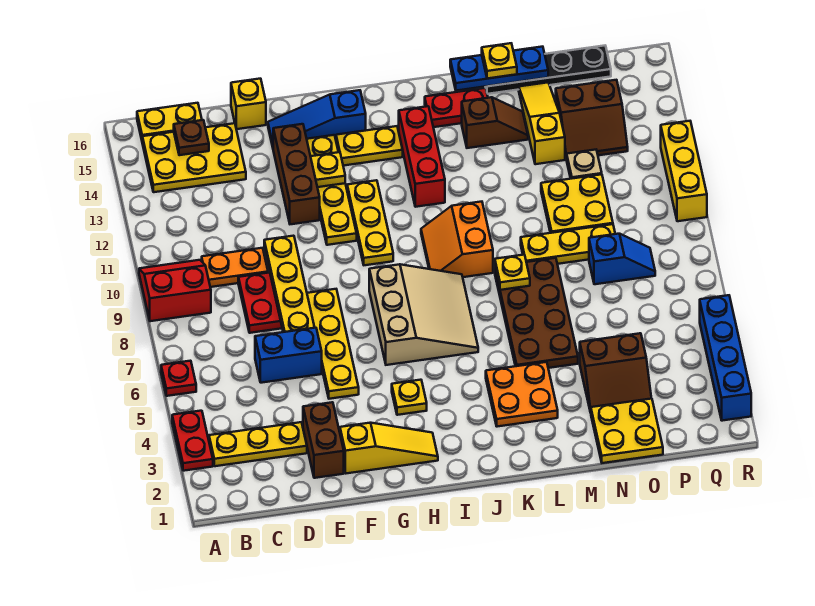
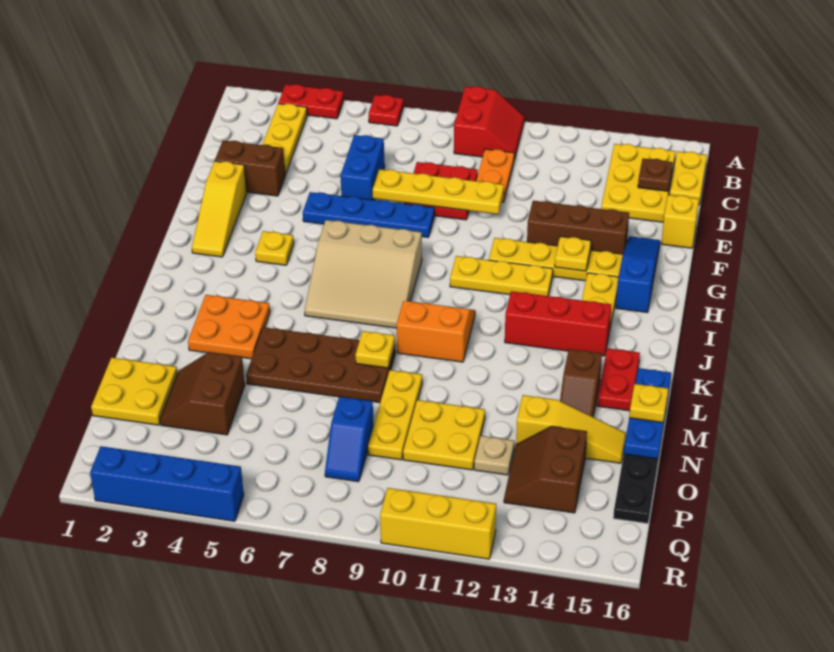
yellow 1x4 plate [307,289,359,399] -> blue 1x4 plate [303,192,434,237]

